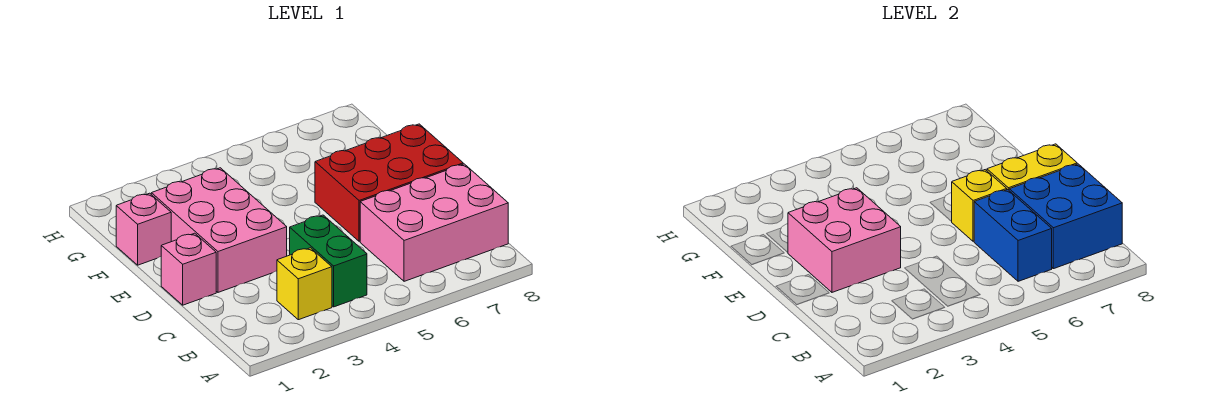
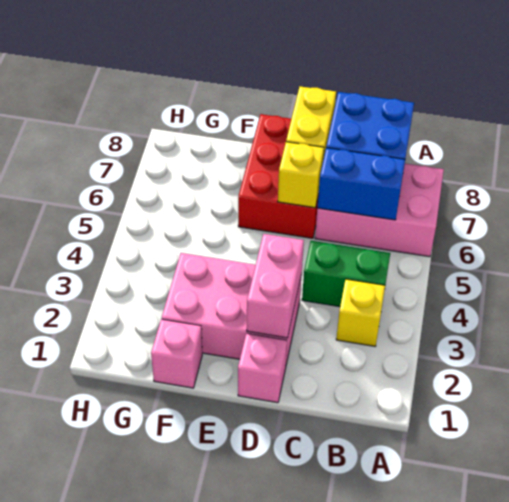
pink 2x3 brick [360,164,508,281] -> pink 2x3 brick turned to [315,163,444,257]
pink 2x2 brick [788,188,901,292] -> pink 1x2 brick [247,234,304,338]

